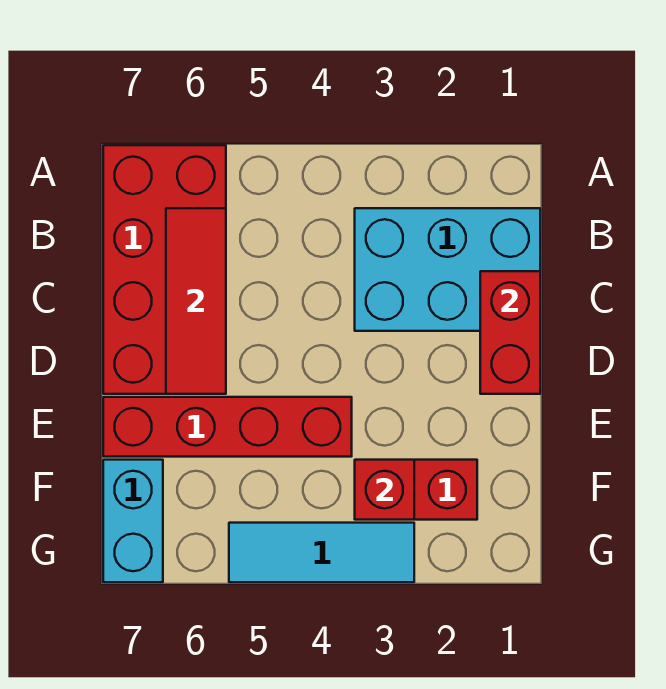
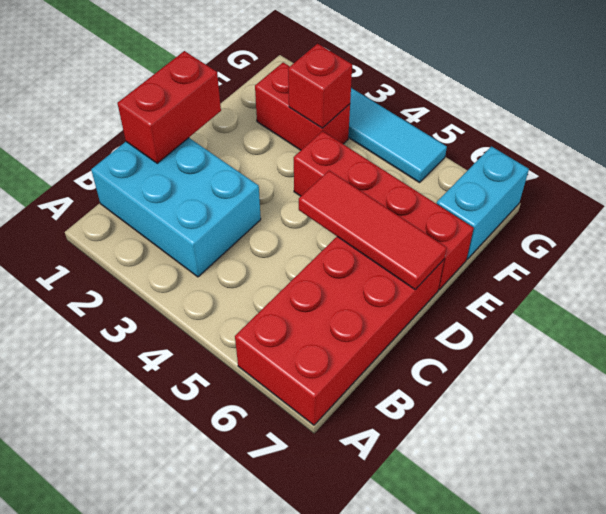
red 1x3 tile [166,208,226,394] -> red 1x3 tile turned to [299,171,447,290]

